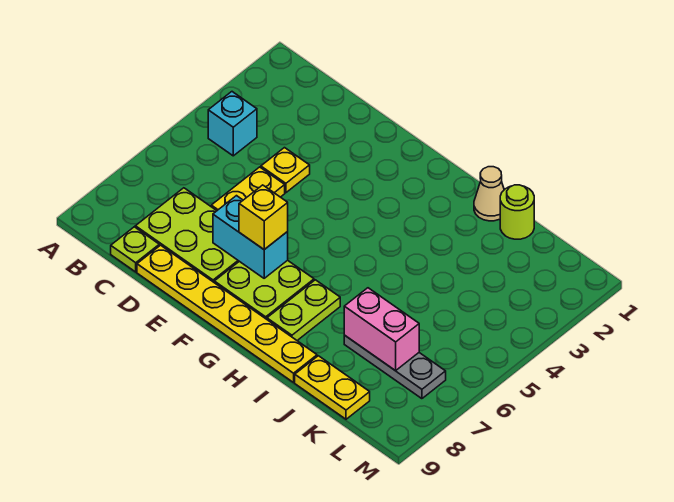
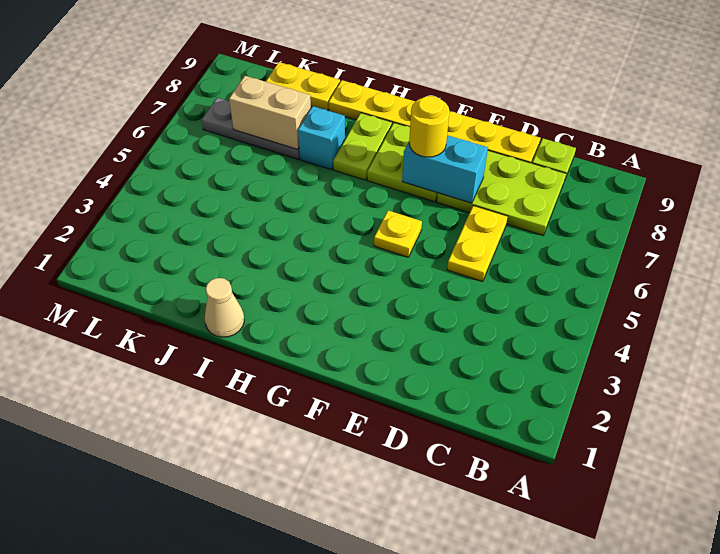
cyan 1x1 brick [208,92,257,156] -> cyan 1x1 brick moved to [298,106,345,170]
yellow 1x1 plate [261,148,310,193] -> yellow 1x1 plate moved to [374,211,422,257]
yellow 1x1 brick [239,185,288,249] -> yellow 1x1 round brick [409,96,450,157]
lime 1x1 round brick [500,185,534,239] -> none
pink 1x2 brick [344,288,419,371] -> tan 1x2 brick [229,76,311,149]

